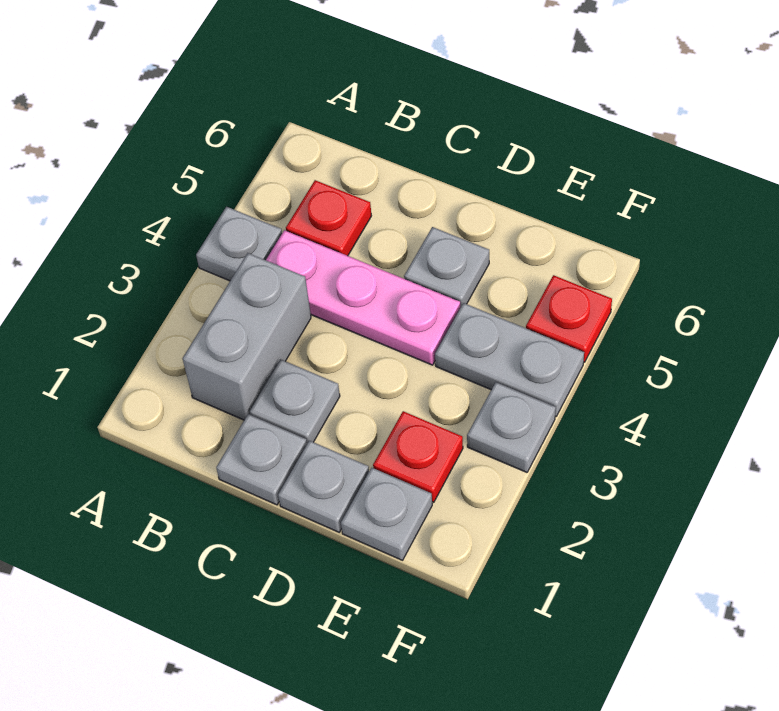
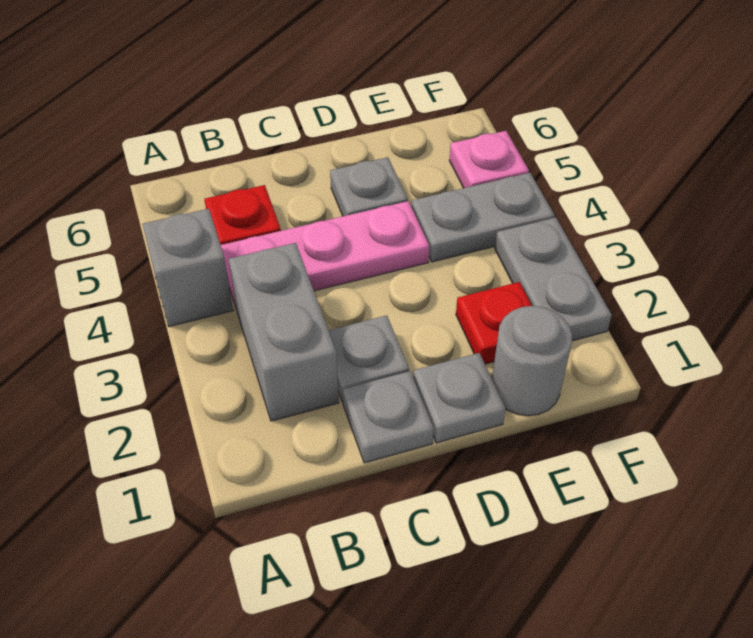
grey 1x1 plate [196,207,282,281] -> grey 1x1 brick [143,209,233,327]
grey 1x1 plate [341,468,432,560] -> grey 1x1 round brick [492,306,572,416]
grey 1x1 plate [467,382,556,472] -> grey 1x2 plate [495,218,612,341]
red 1x1 plate [526,275,612,362] -> pink 1x1 plate [449,131,529,188]

